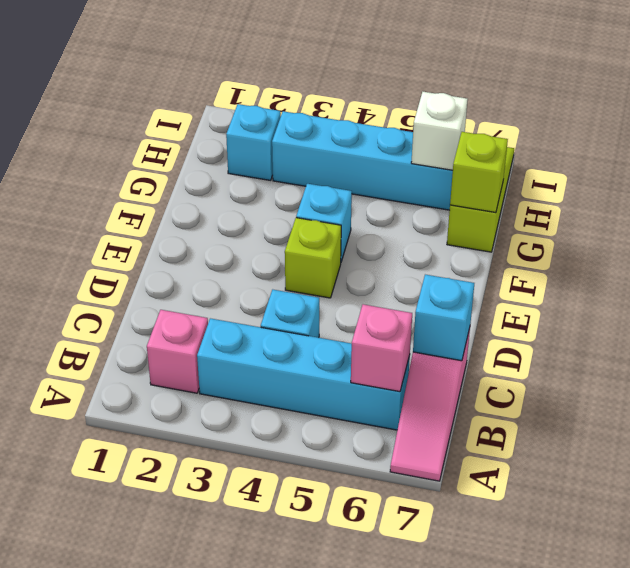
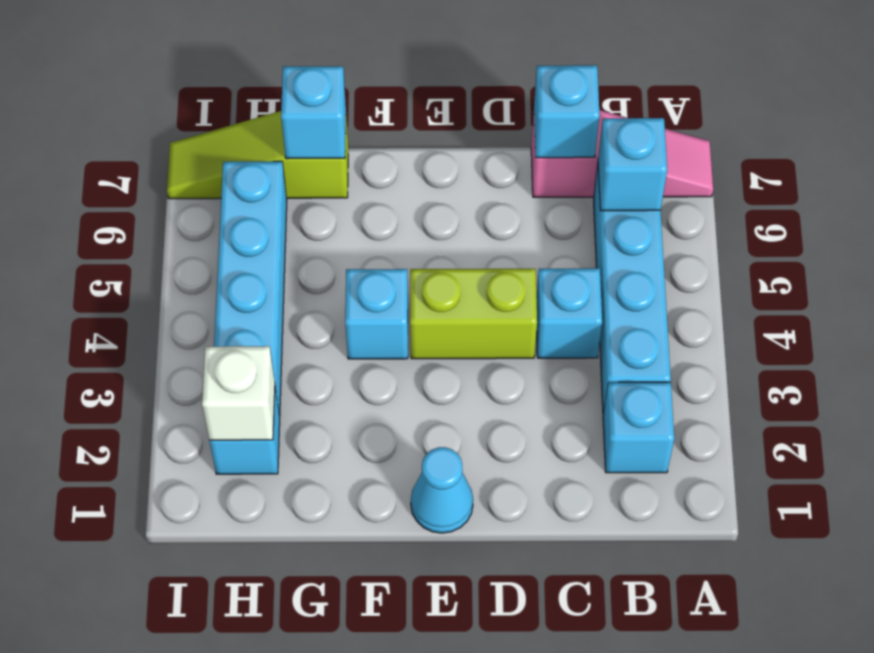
pink 1x1 brick [147,310,208,393] -> cyan 1x1 brick [603,382,674,473]
pink 1x1 brick [351,304,412,392] -> cyan 1x1 brick [598,118,667,211]
none -> cyan 1x1 cone [411,447,473,533]
lime 1x1 brick [285,218,341,298] -> lime 1x2 brick [410,269,537,359]
lime 1x1 brick [450,132,508,213] -> cyan 1x1 brick [281,66,346,159]
white 1x1 brick [411,92,468,170] -> white 1x1 brick moved to [202,346,275,440]

